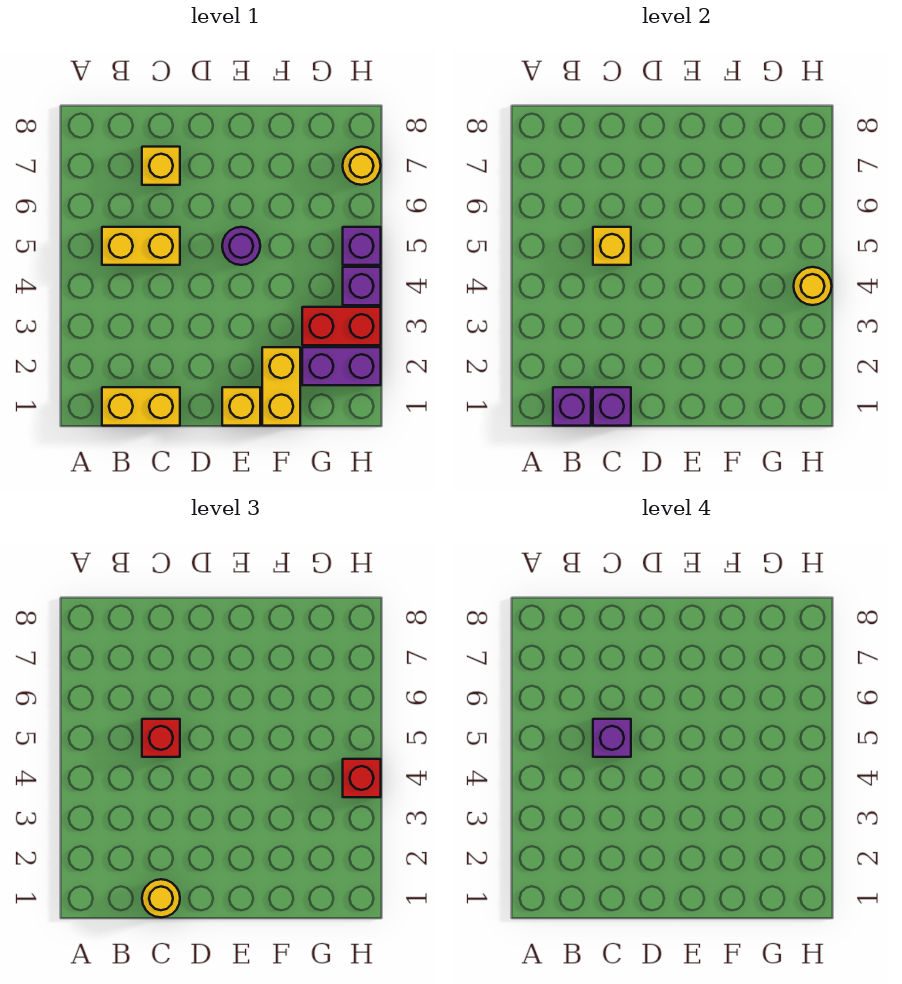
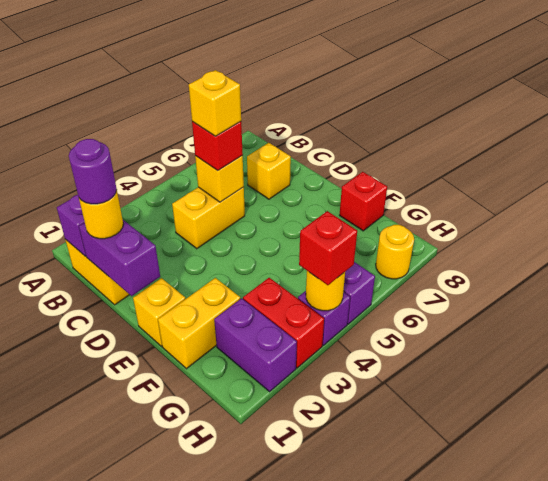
yellow 1x2 brick [102,227,180,265] -> yellow 1x2 brick turned to [172,187,245,249]
purple 1x1 brick [593,387,631,426] -> purple 1x2 brick [79,220,160,296]
purple 1x1 brick [593,719,631,757] -> yellow 1x1 brick [189,70,241,136]
purple 1x1 round brick [222,227,260,265] -> purple 1x1 round brick moved to [69,139,117,204]
none -> red 1x1 brick [339,172,387,231]

